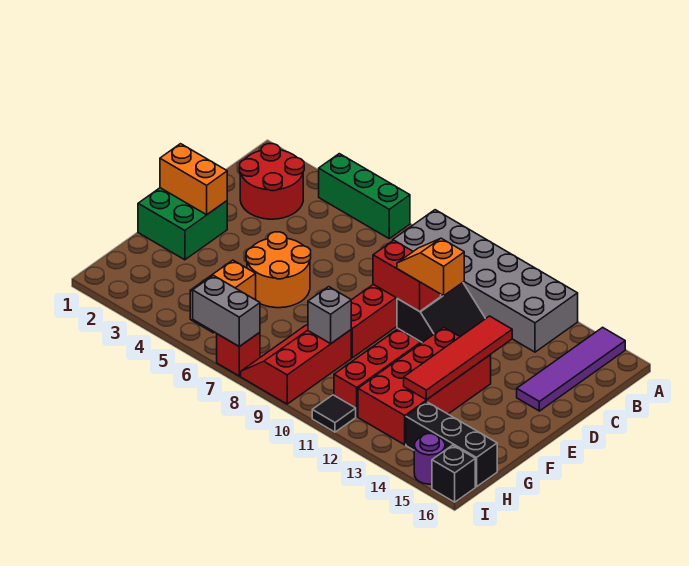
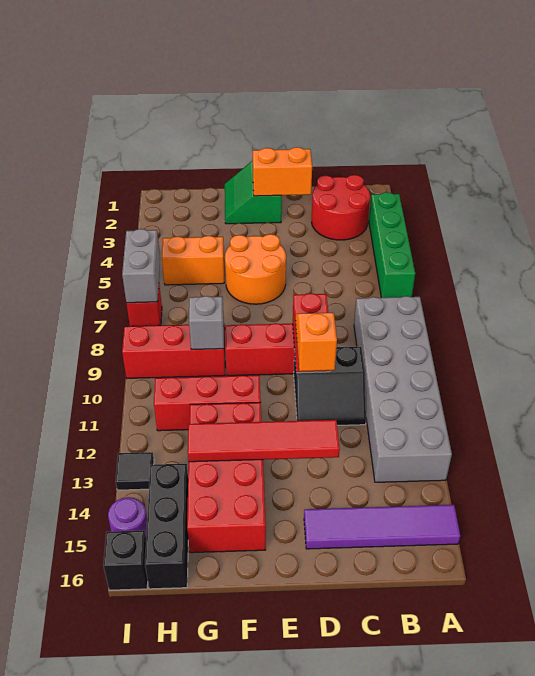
green 1x3 brick [319,154,410,238] -> green 1x4 brick [369,192,415,298]
green 2x2 brick [138,188,227,260] -> green 2x2 slope [225,161,282,224]
orange 1x2 brick [160,144,227,215] -> orange 1x2 brick turned to [253,147,312,196]
red 2x4 brick [358,328,491,445] -> red 2x4 brick turned to [187,402,266,553]
black 1x1 tile [312,395,356,432] -> black 1x1 tile moved to [116,452,154,490]

